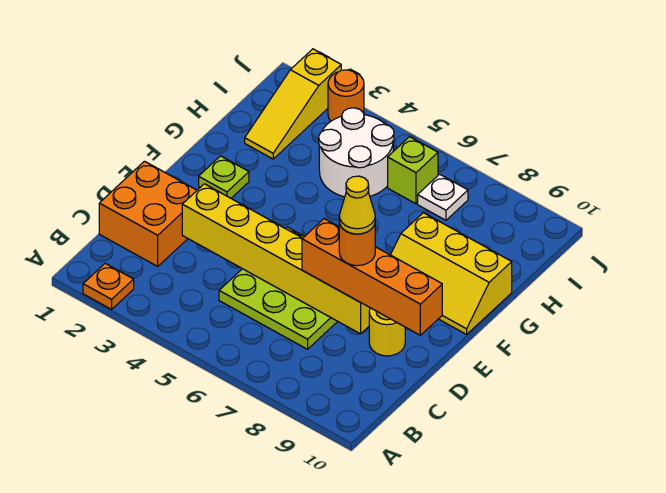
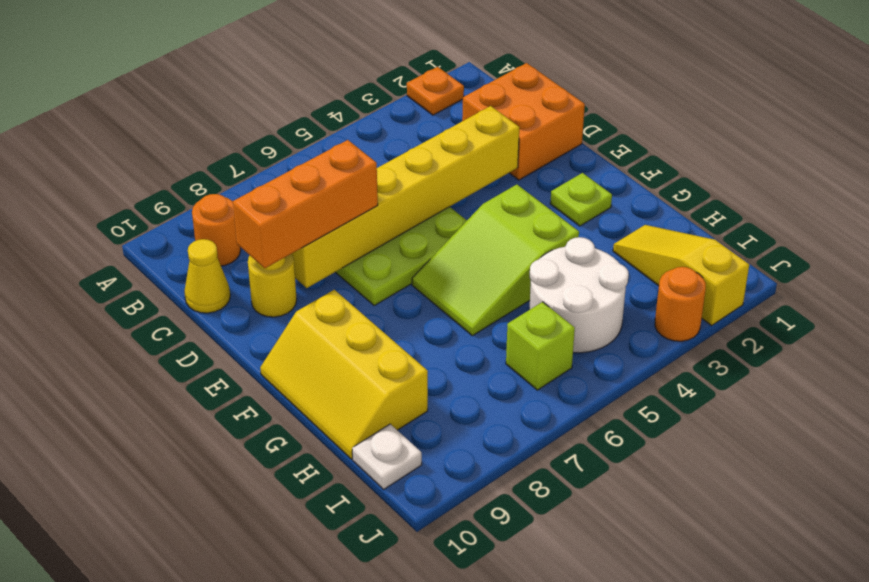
orange 1x4 brick [302,219,442,335] -> orange 1x3 brick [233,140,378,268]
orange 1x1 round brick [339,222,375,266] -> orange 1x1 round brick moved to [192,194,241,266]
yellow 1x1 cone [339,176,375,234] -> yellow 1x1 cone moved to [184,239,230,313]
none -> lime 2x3 slope [412,185,579,336]
yellow 2x3 slope [391,213,512,334] -> yellow 2x3 slope turned to [260,290,428,459]
white 1x1 plate [418,174,468,220] -> white 1x1 plate moved to [352,424,422,489]

